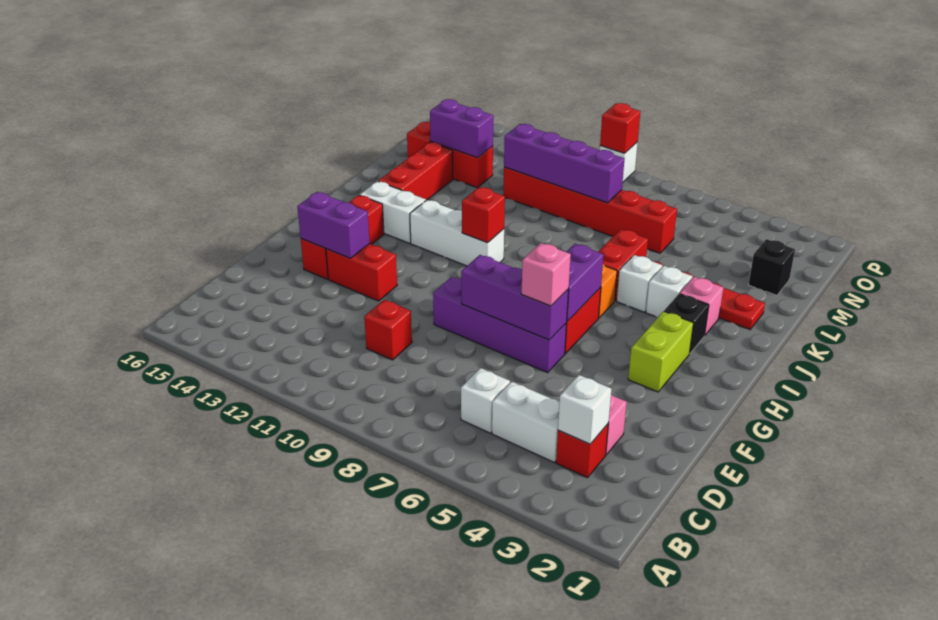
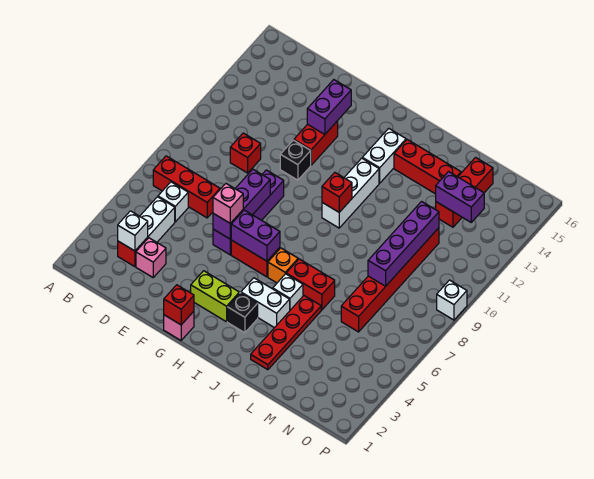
red 1x3 brick [301,195,384,279] -> red 1x3 brick moved to [153,156,220,218]
pink 1x1 brick [680,277,723,336] -> pink 1x1 brick moved to [164,311,194,340]
white 1x1 brick [646,266,693,317] -> white 1x2 brick [241,278,290,328]
black 1x1 brick [748,239,795,295] -> black 1x1 brick moved to [280,140,311,180]
purple 1x2 brick [430,99,493,158] -> purple 1x2 brick turned to [436,172,484,222]
red 1x1 brick [600,103,641,153] -> red 1x1 brick moved to [164,285,194,325]

